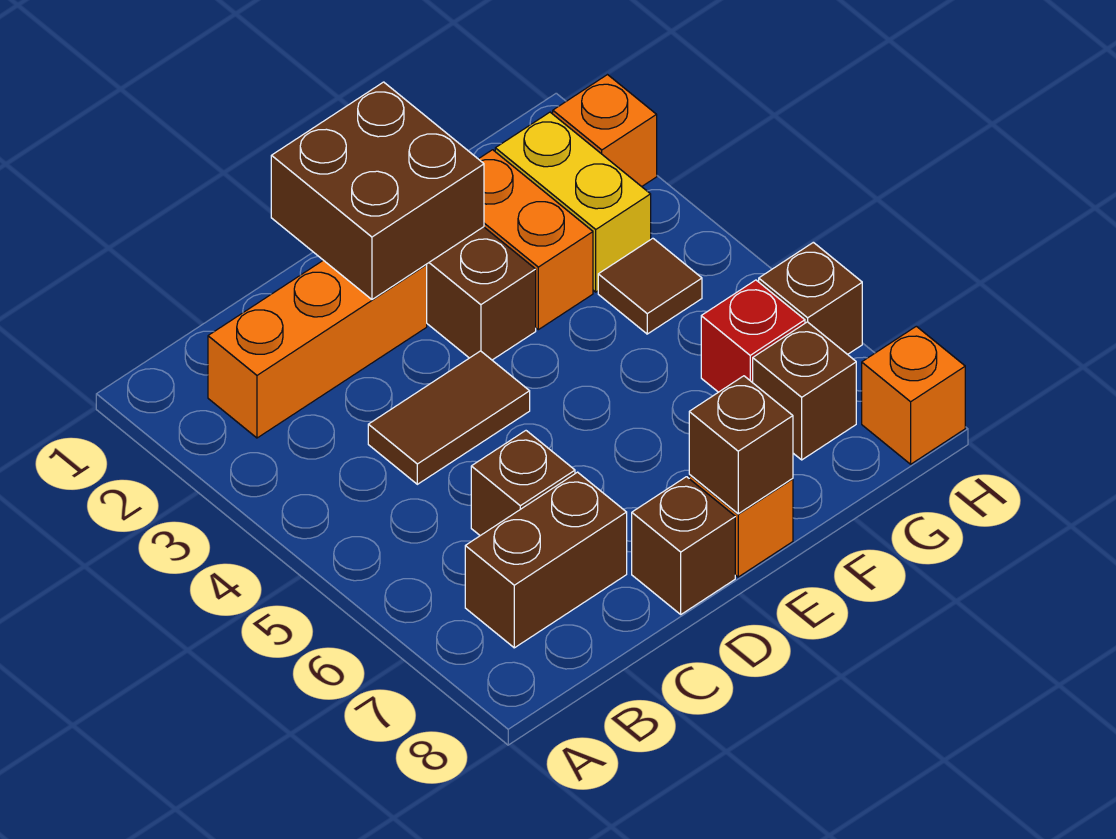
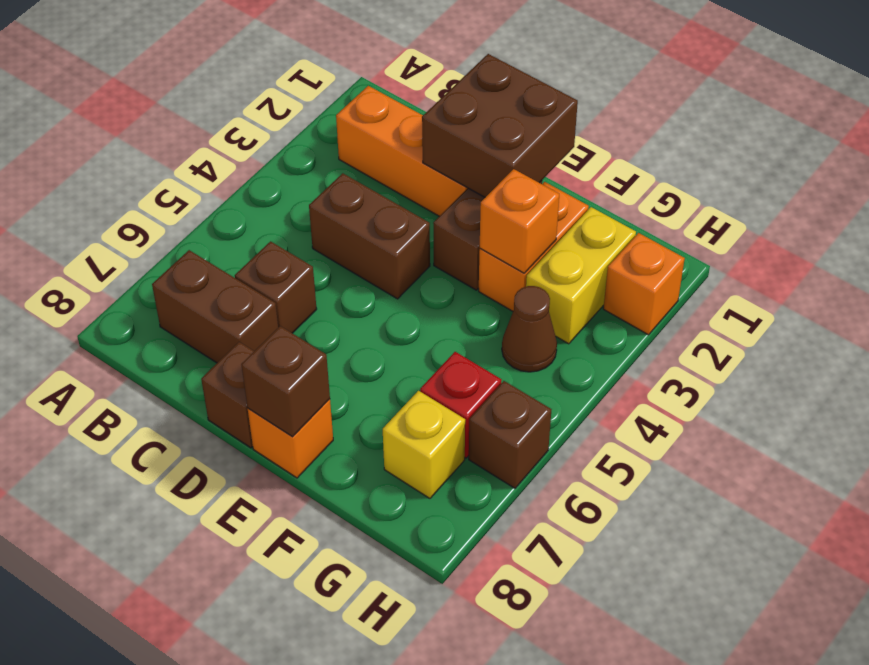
brown 1x2 tile [368,351,530,484] -> brown 1x2 brick [309,173,430,299]
brown 1x1 tile [598,238,702,334] -> brown 1x1 cone [502,286,557,372]
brown 1x1 brick [753,322,856,460] -> yellow 1x1 brick [383,391,465,498]
orange 1x1 brick [862,326,965,464] -> orange 1x1 brick moved to [480,169,559,273]

